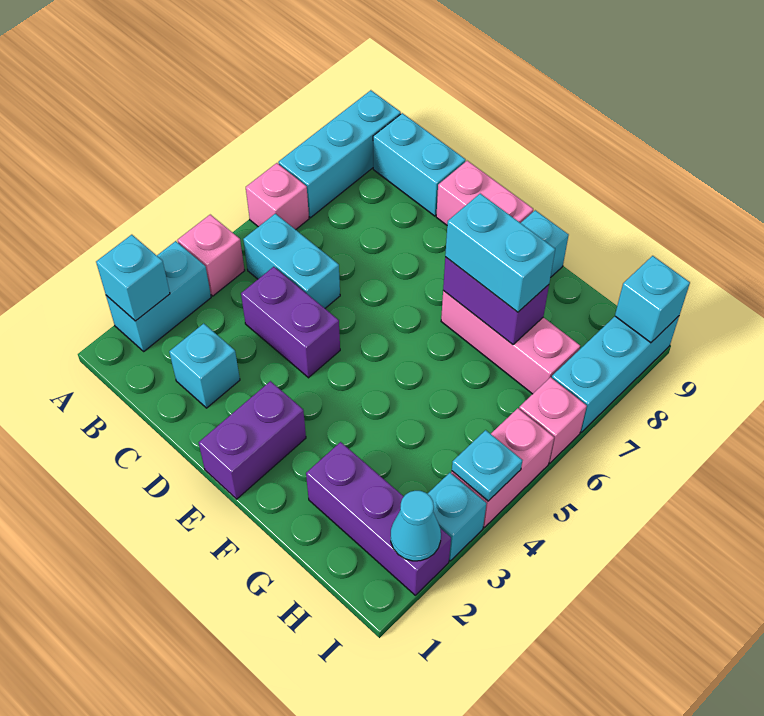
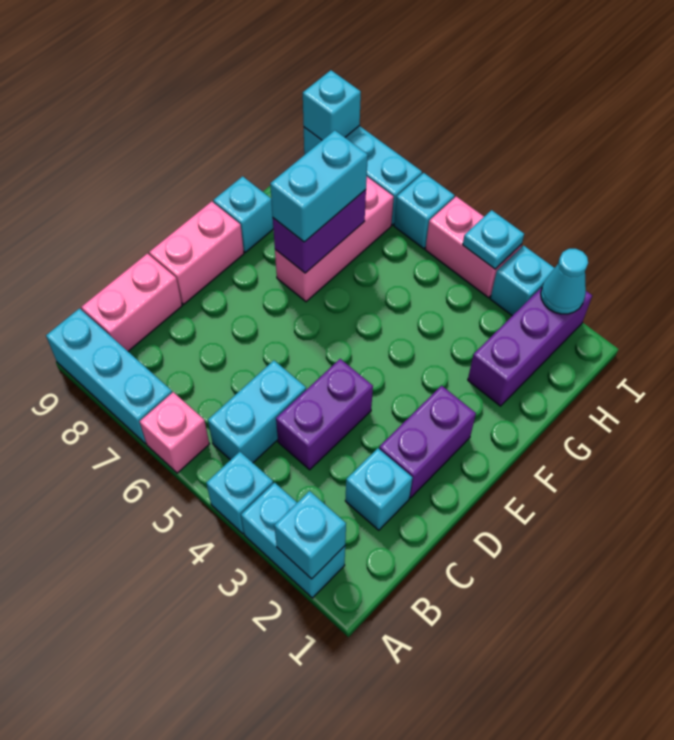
pink 1x1 brick [178,215,245,296] -> cyan 1x1 brick [206,452,273,534]
cyan 1x2 brick [373,113,466,216] -> pink 1x2 brick [81,253,182,351]
purple 1x2 brick [199,381,306,499] -> purple 1x2 brick turned to [379,386,476,498]
pink 1x1 brick [519,377,587,463] -> cyan 1x1 brick [394,173,455,249]

